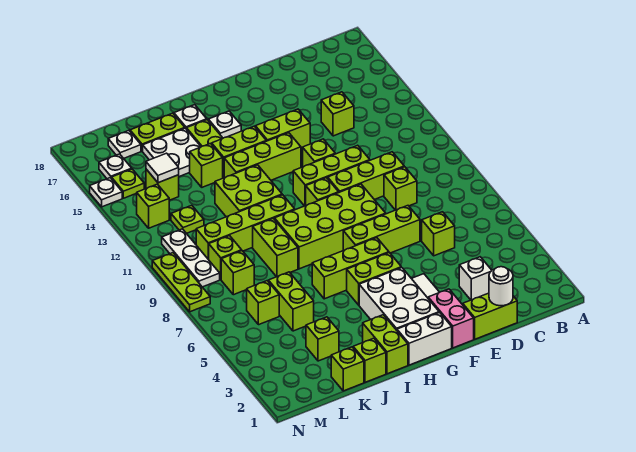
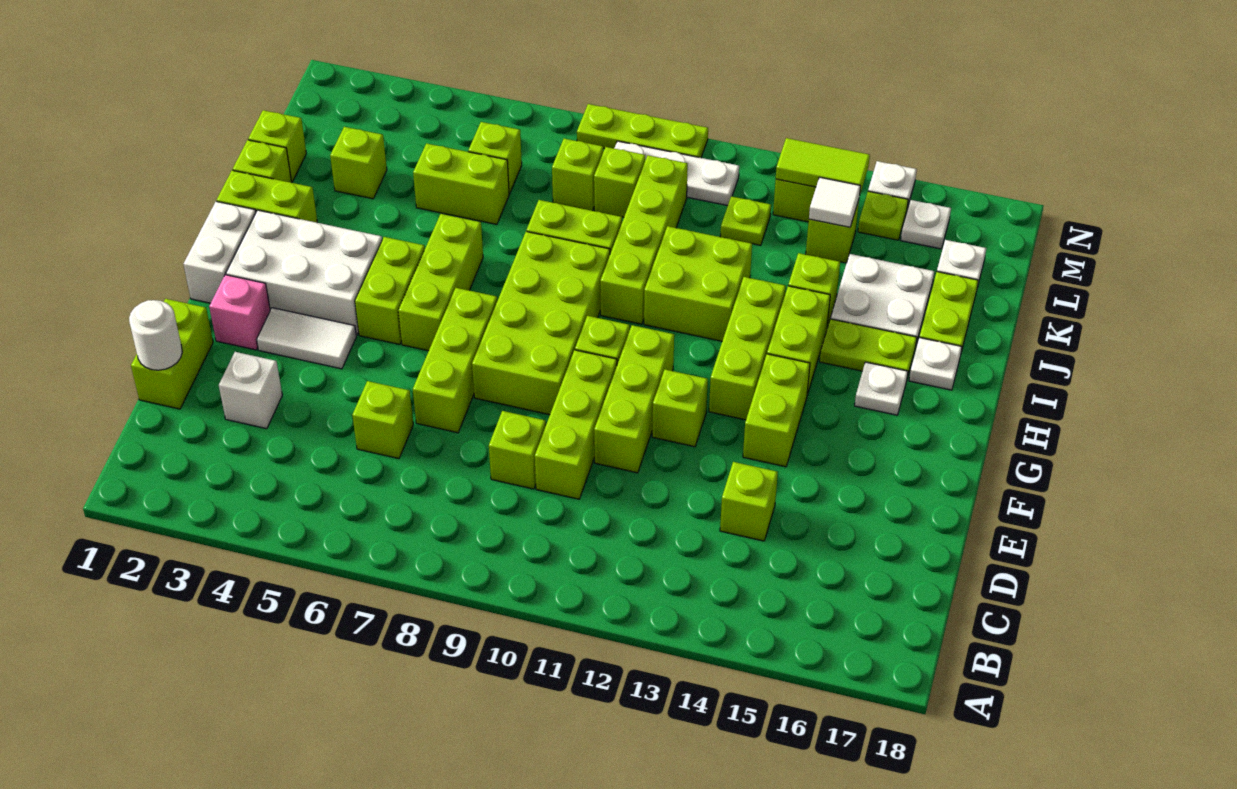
pink 1x2 brick [428,289,474,348] -> pink 1x1 brick [209,275,270,350]
none -> lime 1x2 tile [776,138,870,193]

